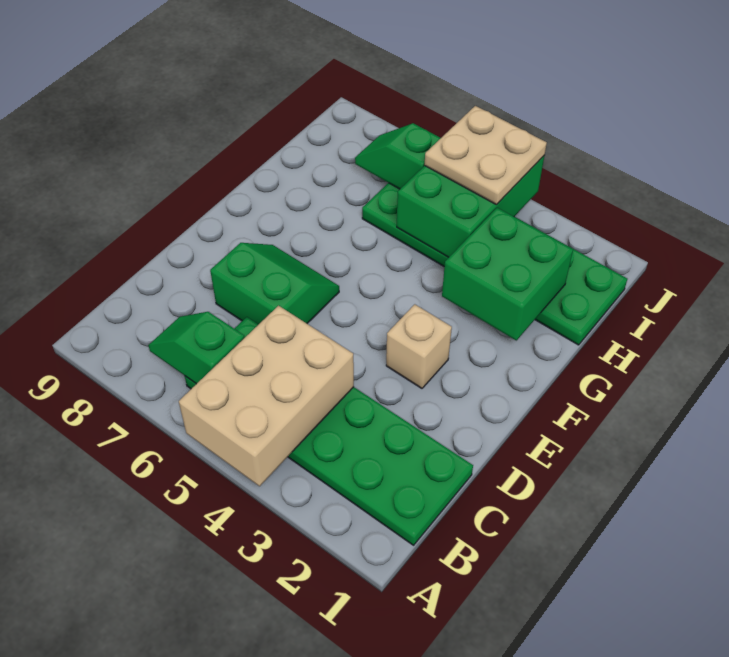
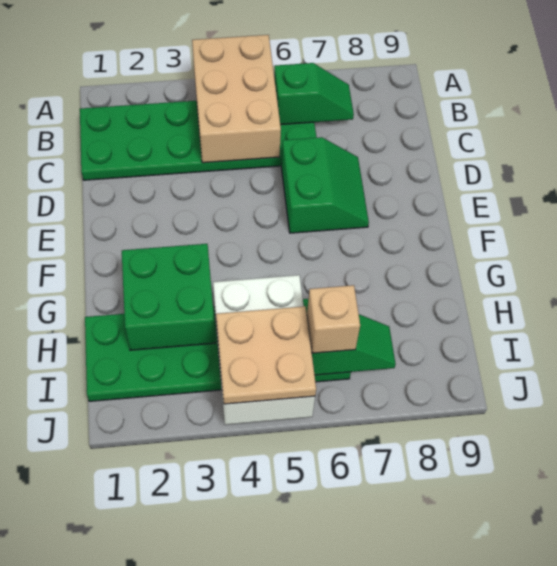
green 2x2 slope [210,243,339,324] -> green 2x2 slope turned to [281,137,369,233]
tan 1x1 brick [386,304,452,388] -> tan 1x1 brick moved to [307,285,360,353]
green 2x3 brick [397,156,544,257] -> white 2x3 brick [213,275,315,425]

